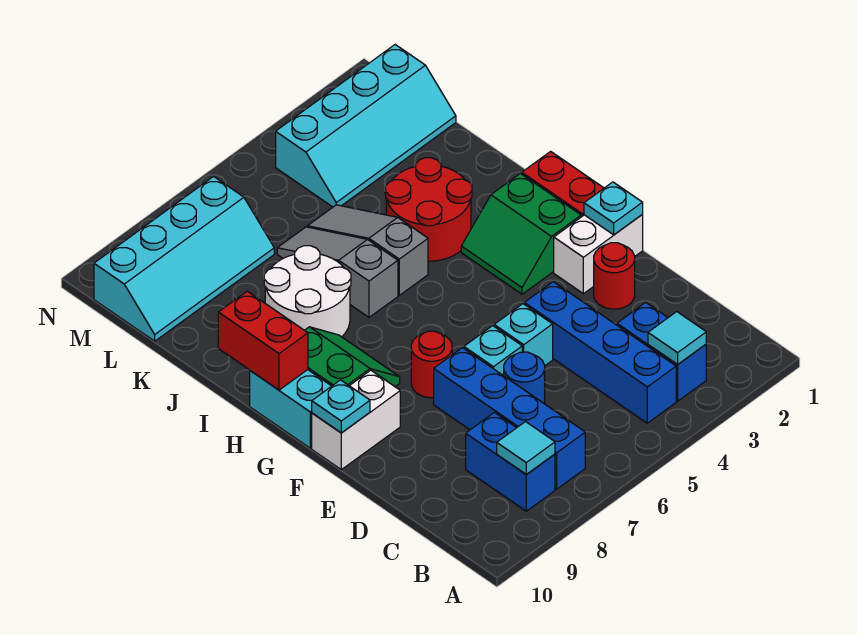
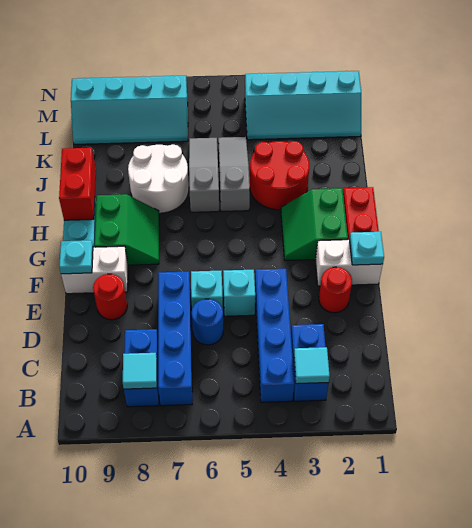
red 1x1 round brick [411,331,452,398] -> red 1x1 round brick moved to [93,274,127,320]

